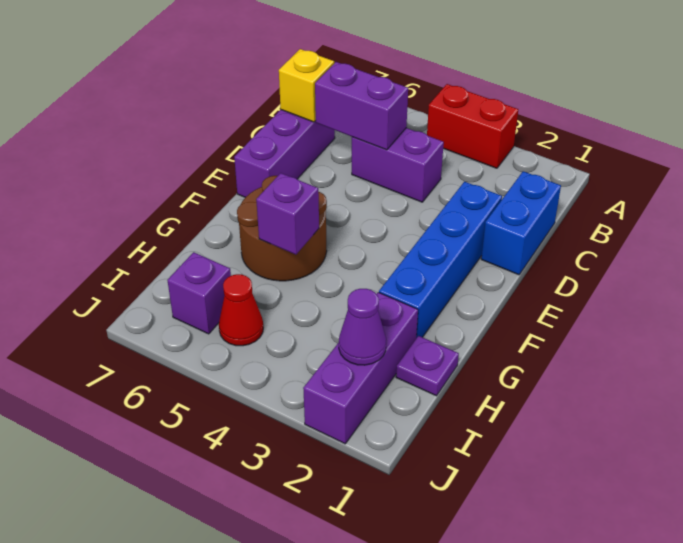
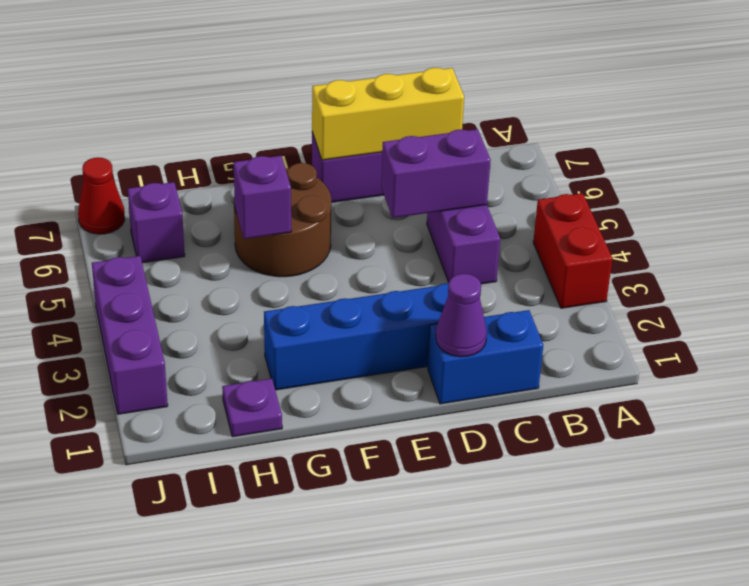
purple 1x2 brick [315,62,408,150] -> purple 1x2 brick turned to [381,129,491,218]
yellow 1x1 brick [279,49,334,122] -> yellow 1x3 brick [312,68,464,160]
purple 1x3 brick [303,292,418,444] -> purple 1x3 brick turned to [92,256,168,414]
purple 1x1 cone [339,289,386,365] -> purple 1x1 cone moved to [436,274,487,357]
red 1x1 cone [219,274,263,346] -> red 1x1 cone moved to [78,157,125,234]

